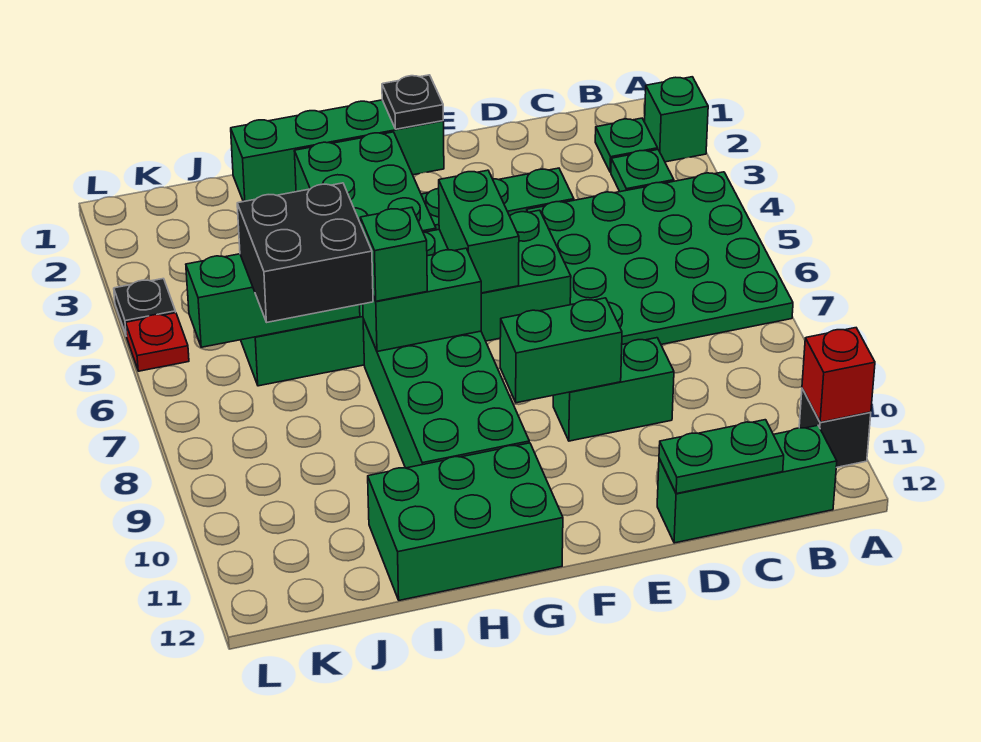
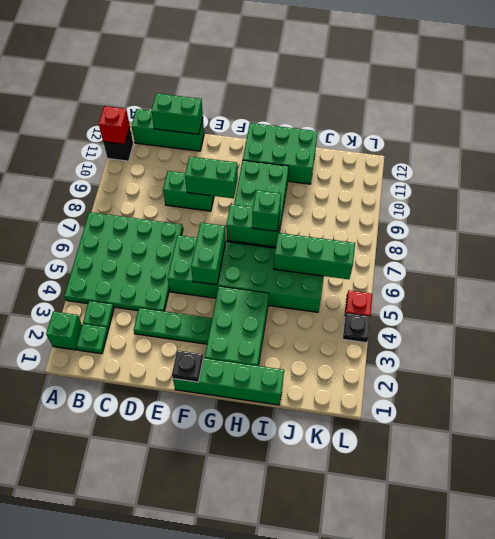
green 1x2 plate [659,420,784,494] -> green 1x2 brick [151,93,203,134]
black 2x2 brick [237,183,373,322] -> none

